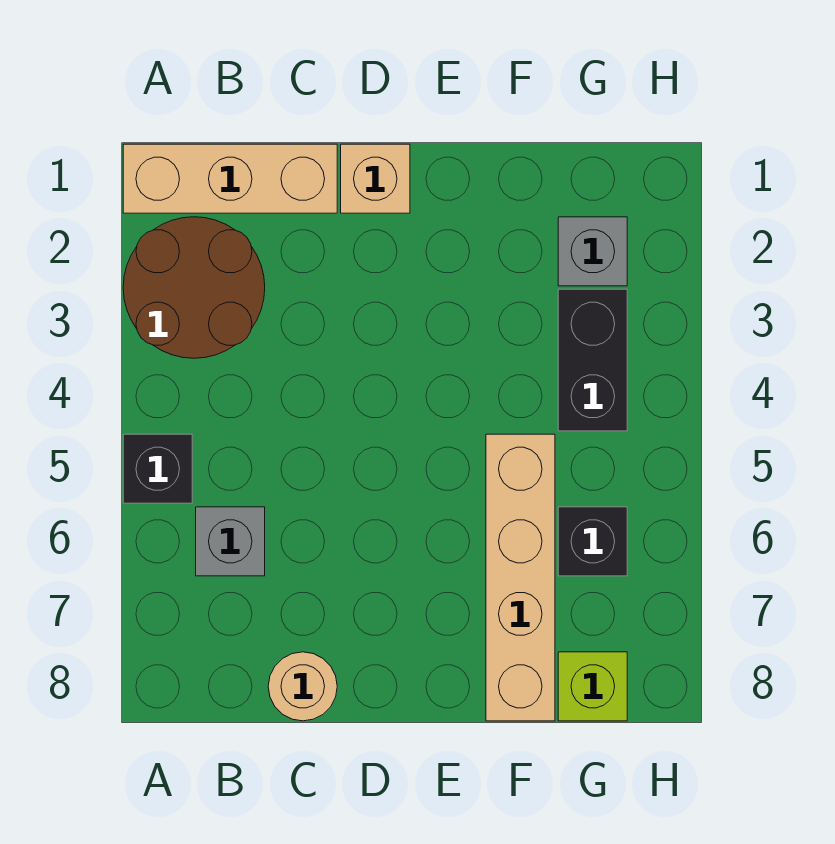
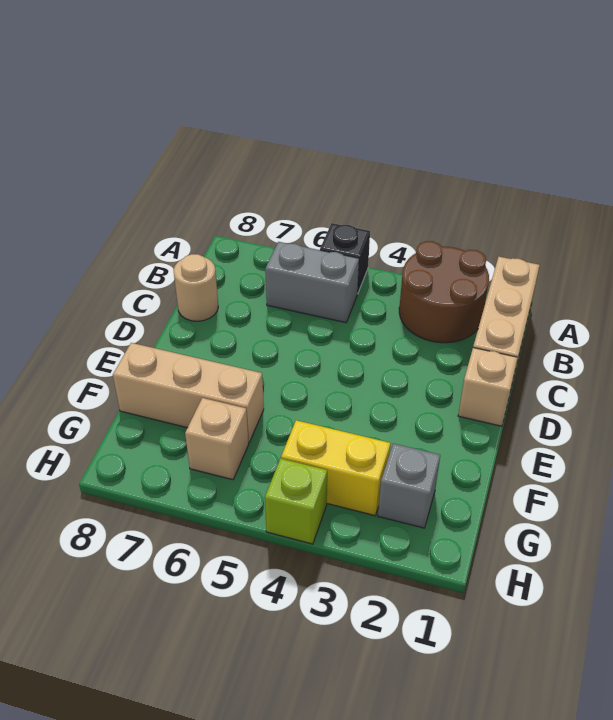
grey 1x1 brick [196,507,265,576] -> grey 1x2 brick [265,242,359,323]
tan 1x4 brick [486,434,555,721] -> tan 1x3 brick [113,343,264,443]
black 1x2 brick [558,289,627,431] -> yellow 1x2 brick [281,420,391,516]
black 1x1 brick [558,507,627,576] -> tan 1x1 brick [185,398,249,480]
lime 1x1 brick [558,652,627,721] -> lime 1x1 brick moved to [265,459,327,544]

